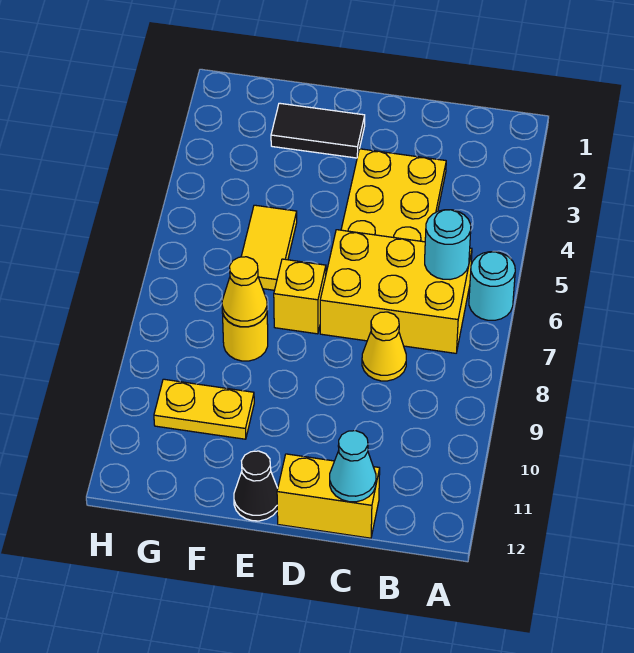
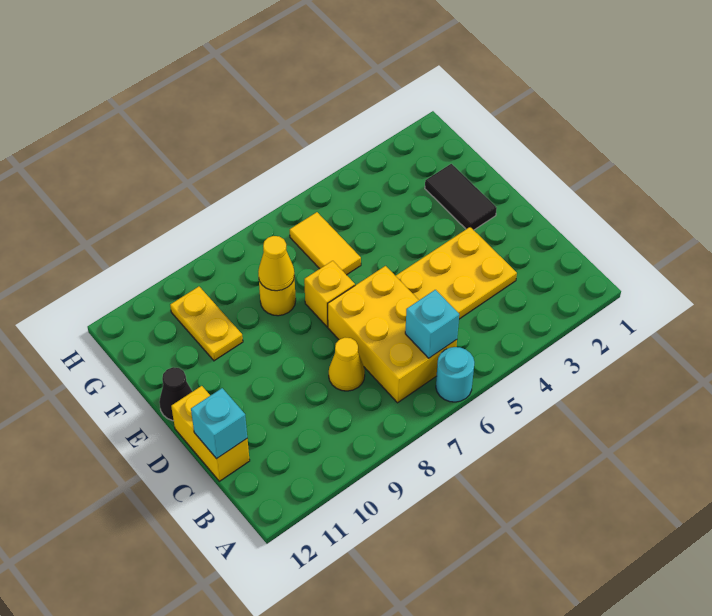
cyan 1x1 round brick [425,210,471,279] -> cyan 1x1 brick [405,290,459,358]
cyan 1x1 cone [330,431,376,502] -> cyan 1x1 brick [191,388,247,459]
yellow 1x2 tile [241,205,297,290] -> yellow 1x2 tile turned to [290,212,361,275]

